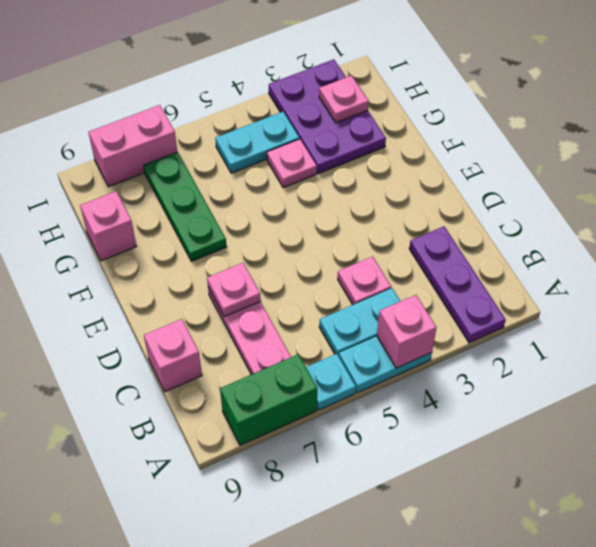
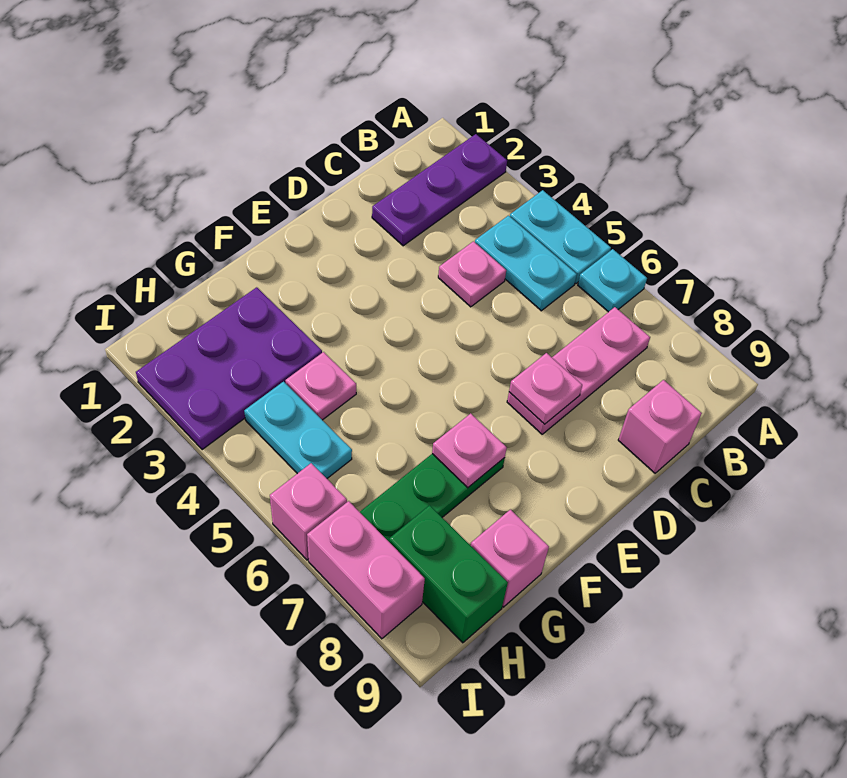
pink 1x1 brick [377,295,437,368] -> pink 1x1 brick moved to [270,463,347,560]
green 1x2 brick [220,354,317,445] -> green 1x2 brick moved to [389,505,508,643]
pink 1x1 plate [319,75,369,123] -> pink 1x1 plate moved to [432,413,507,488]

